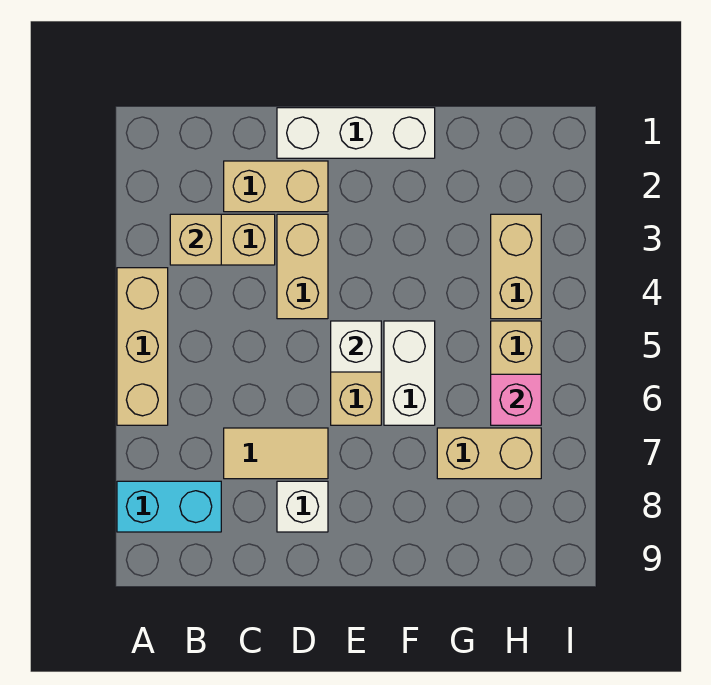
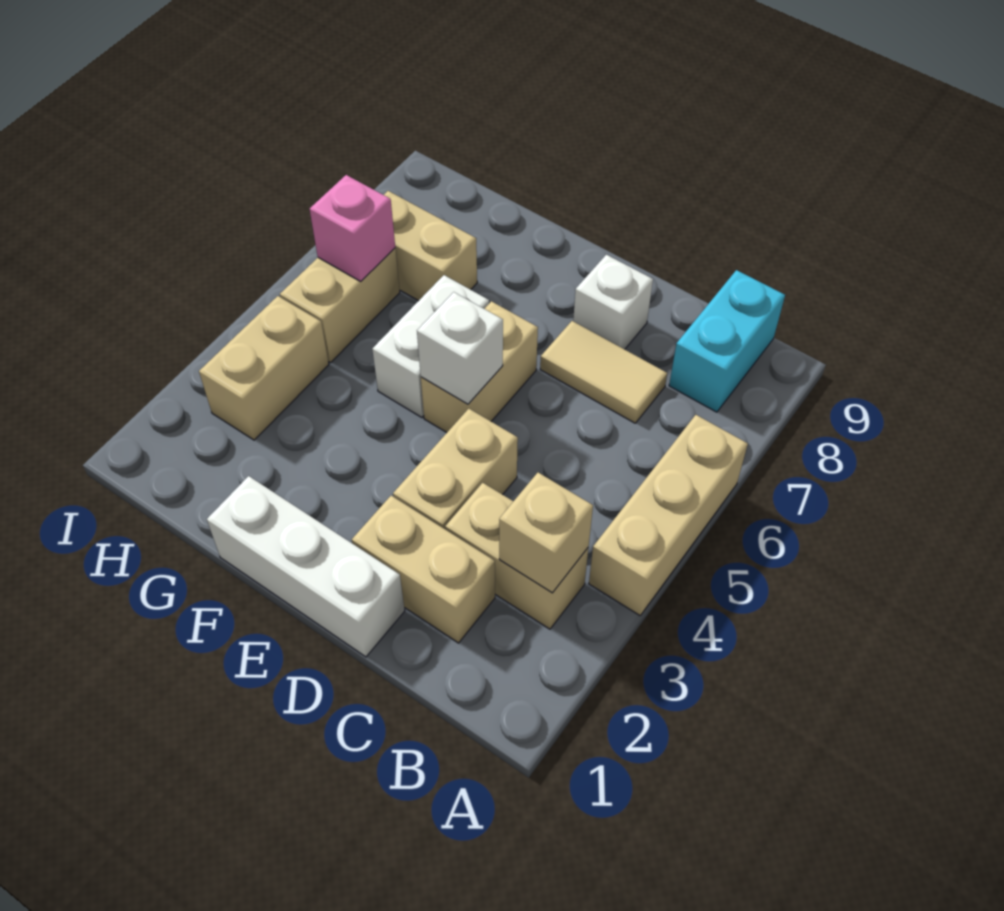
cyan 1x2 brick [117,481,221,532] -> cyan 1x2 brick turned to [669,270,785,412]

